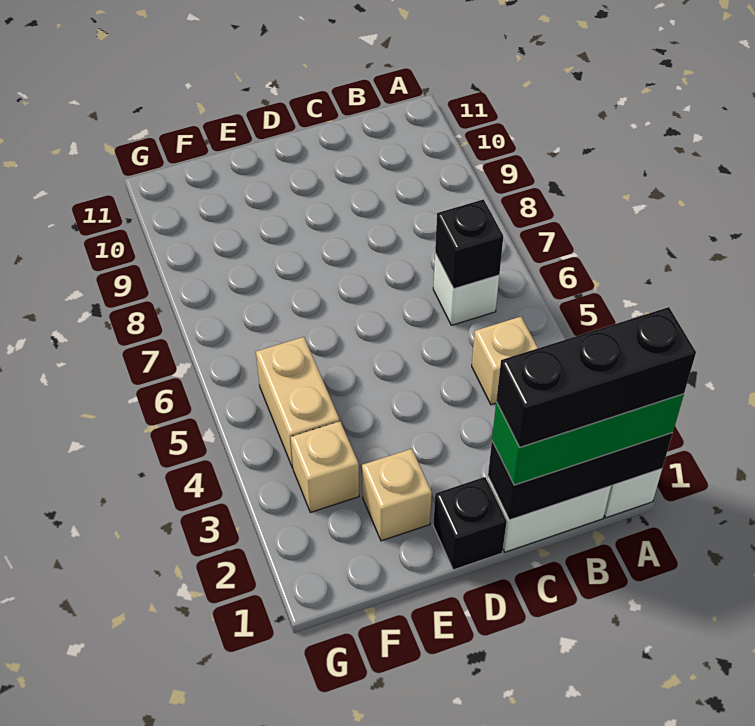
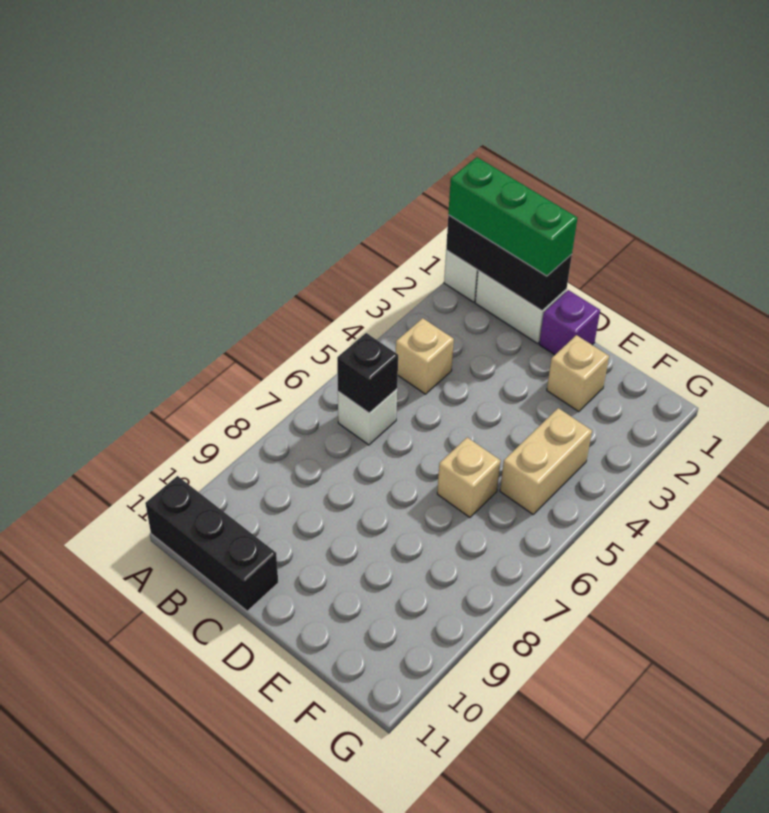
black 1x3 brick [496,307,696,447] -> black 1x3 brick moved to [145,476,278,611]
black 1x1 brick [433,477,507,570] -> purple 1x1 brick [539,290,600,355]
tan 1x1 brick [291,421,359,512] -> tan 1x1 brick moved to [437,437,501,517]

